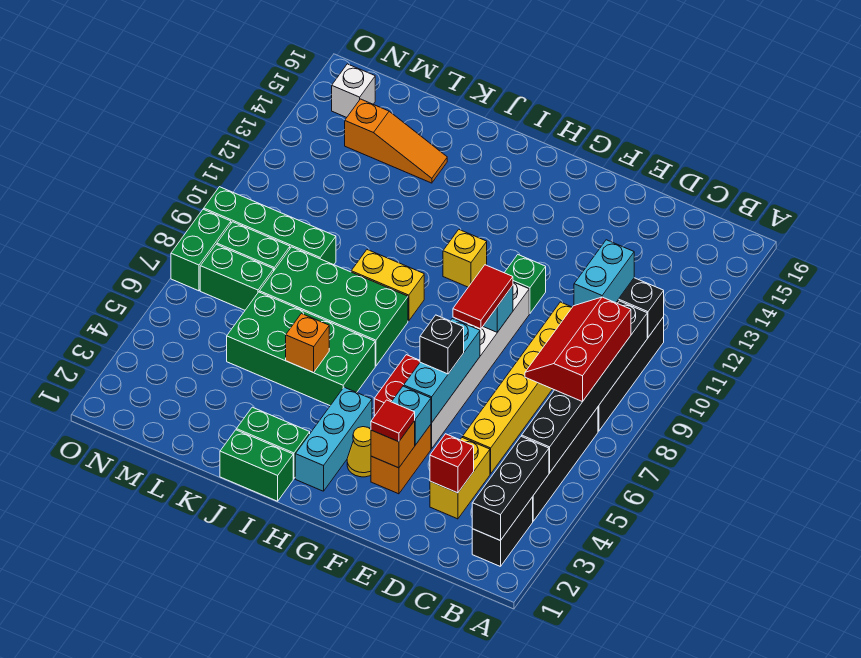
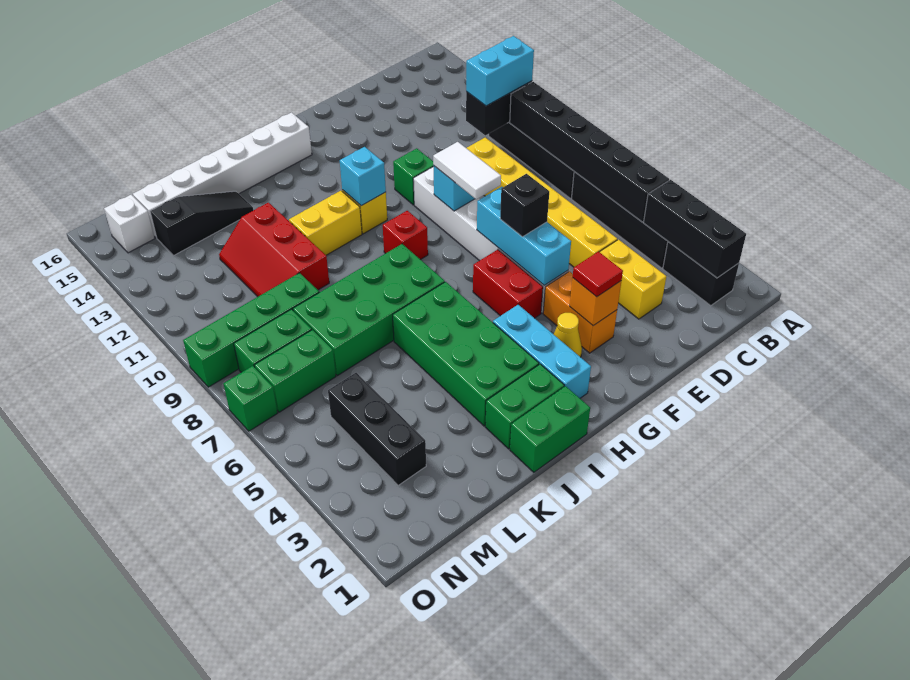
red 2x3 slope [525,297,631,402] -> red 2x3 slope moved to [219,203,329,297]
cyan 1x2 brick [574,240,634,306] -> cyan 1x2 brick turned to [466,36,534,106]
red 1x1 brick [430,434,474,493] -> red 1x1 brick moved to [383,211,428,260]
cyan 1x1 brick [392,386,431,445] -> cyan 1x1 brick moved to [340,147,386,206]
red 1x2 tile [453,265,513,329] -> white 1x2 tile [433,142,501,199]
none -> white 1x6 brick [133,112,312,238]
green 2x4 brick [227,292,375,406] -> green 2x4 brick turned to [393,282,539,426]
yellow 1x2 brick [351,250,424,321] -> yellow 1x2 brick moved to [289,191,362,255]
orange 1x1 brick [286,314,329,373] -> none
orange 1x3 slope [345,99,447,183] -> black 1x3 slope [150,191,253,256]
none -> black 1x3 brick [328,373,426,485]
green 1x2 brick [171,209,231,291] -> green 1x1 brick [223,366,278,431]

